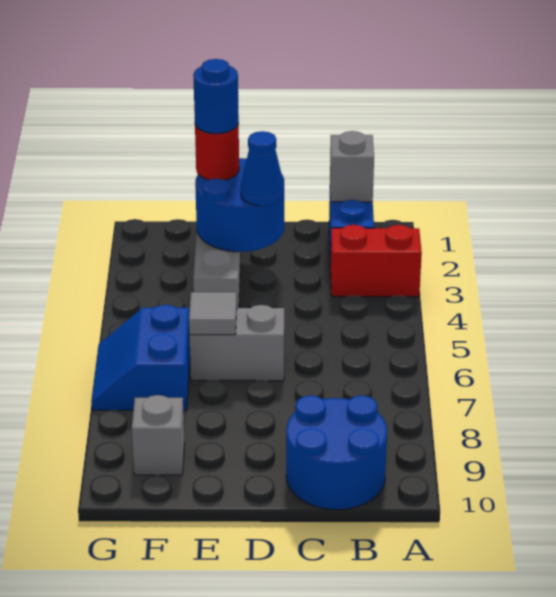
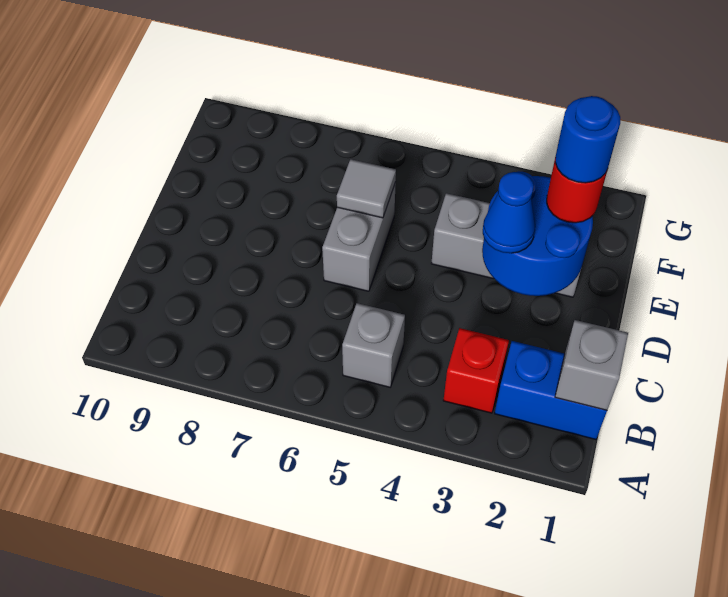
red 1x2 brick [331,225,422,297] -> red 1x1 brick [443,328,509,413]
blue 2x2 round brick [286,395,387,510] -> none
blue 2x2 slope [91,305,190,411] -> none
grey 1x1 brick [132,395,185,475] -> grey 1x1 brick moved to [342,303,405,387]

